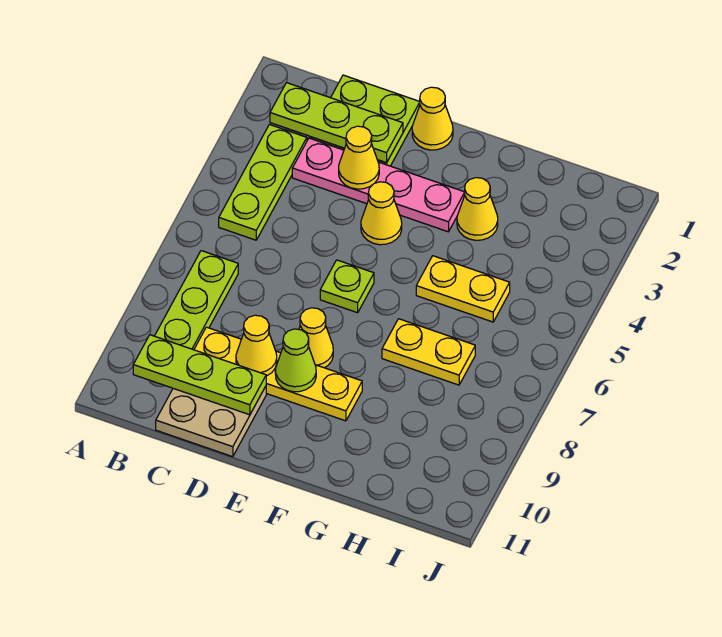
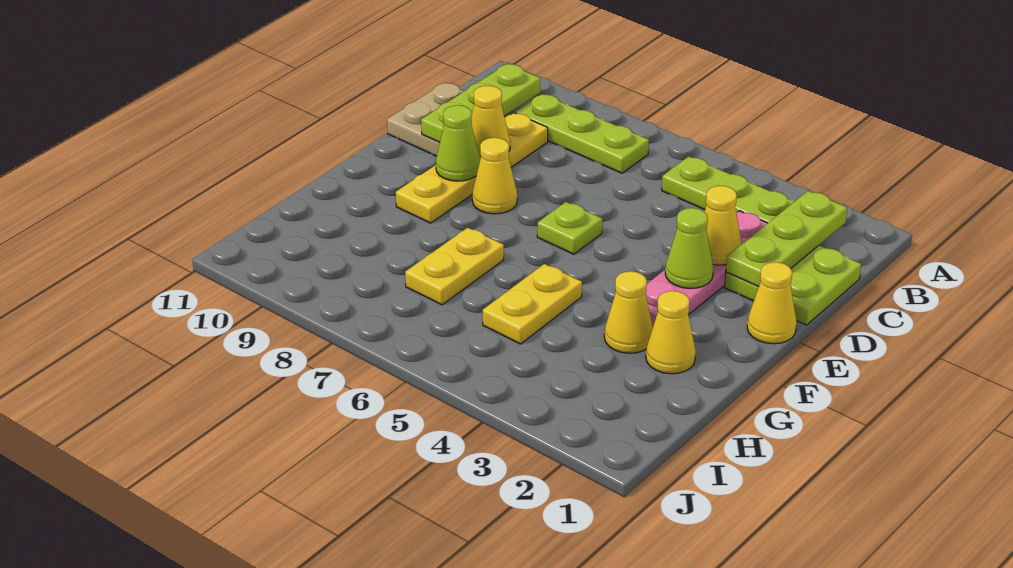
none -> lime 1x1 cone [665,208,713,288]
yellow 1x1 cone [361,182,402,245] -> yellow 1x1 cone moved to [646,291,696,374]

